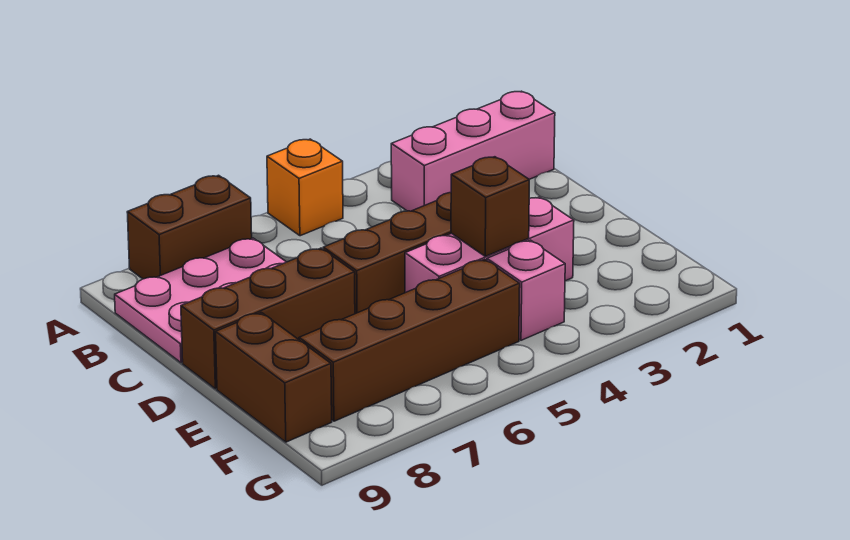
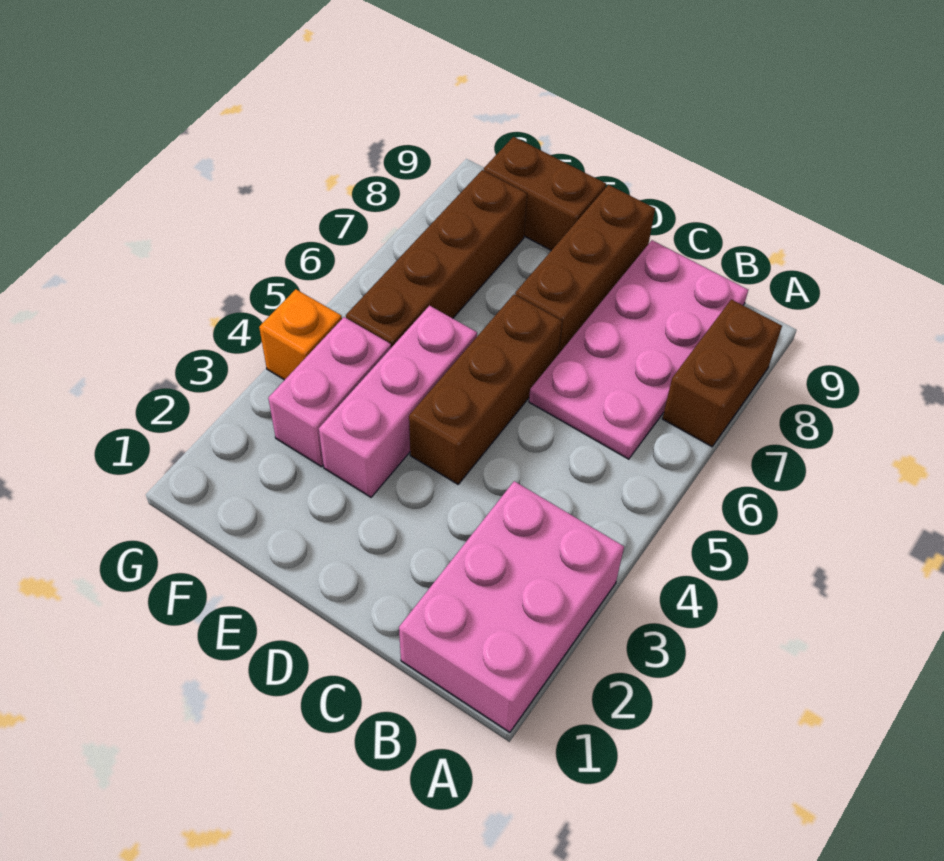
orange 1x1 brick [267,139,343,236] -> orange 1x1 brick moved to [259,289,342,380]
pink 1x3 brick [391,91,555,211] -> pink 2x3 brick [399,481,624,732]
pink 2x3 plate [115,238,286,363] -> pink 2x4 plate [529,240,748,459]
brown 1x1 brick [451,157,529,256] -> none
pink 1x1 brick [487,240,565,340] -> pink 1x2 brick [268,317,391,467]

